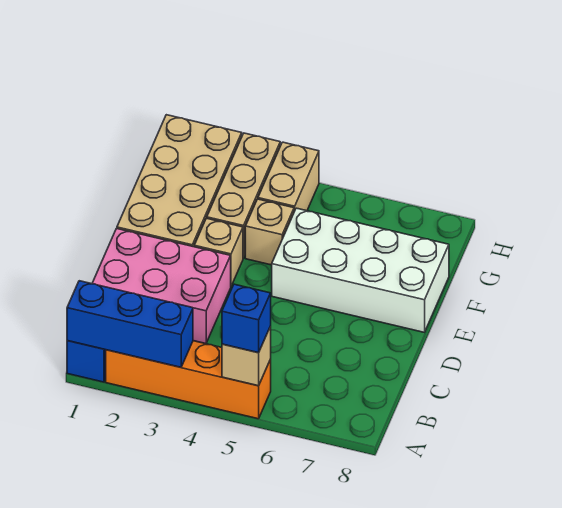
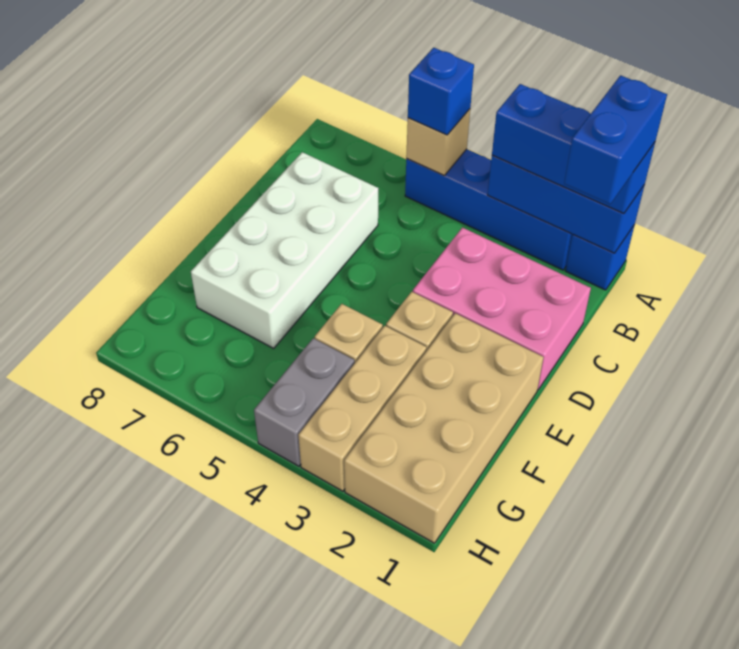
none -> blue 1x3 brick [492,84,655,214]
none -> blue 1x2 brick [564,75,667,204]
orange 1x4 brick [106,341,271,419] -> blue 1x4 brick [405,149,573,270]
white 2x4 brick [272,208,449,332] -> white 2x4 brick turned to [191,152,378,348]
tan 1x2 brick [258,142,319,212] -> grey 1x2 brick [254,338,355,466]

